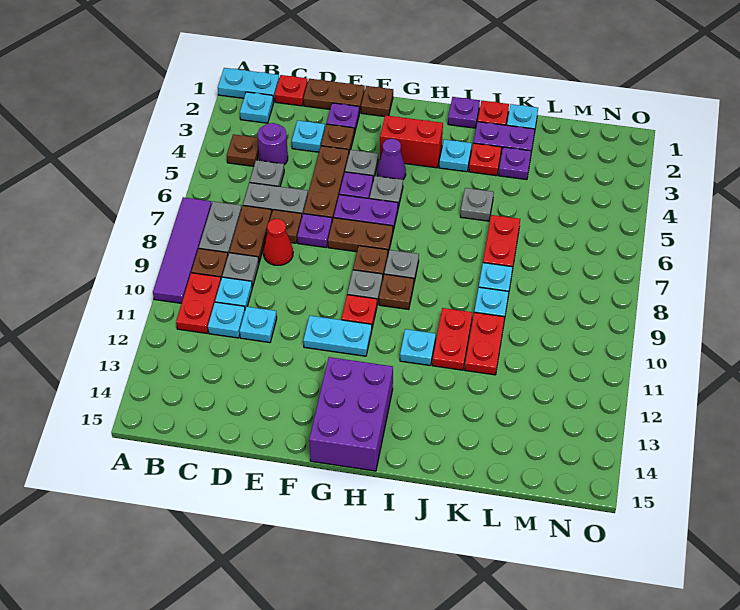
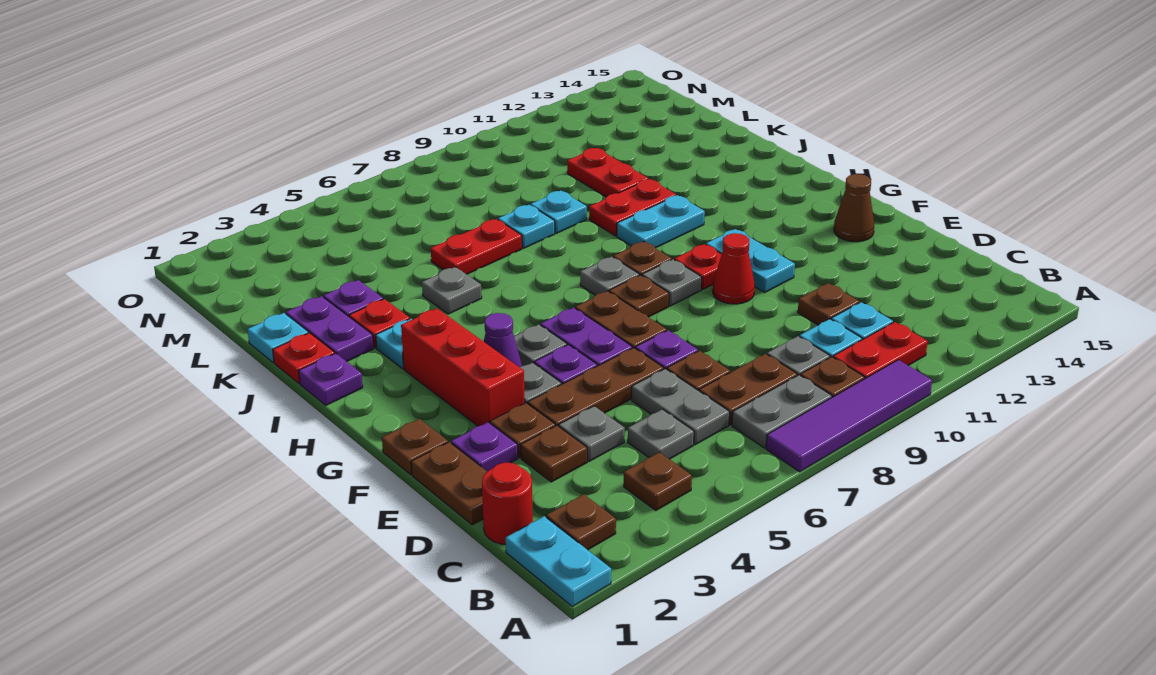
cyan 1x1 plate [240,92,274,123] -> brown 1x1 plate [546,494,616,550]
red 1x1 plate [275,75,308,106] -> red 1x1 round brick [482,463,533,544]
purple 1x1 round brick [258,123,288,165] -> none
cyan 1x1 plate [292,121,325,152] -> brown 1x1 plate [521,426,587,482]
none -> grey 1x1 plate [559,406,625,461]
red 1x1 cone [263,219,293,265] -> red 1x1 cone moved to [713,233,755,304]
cyan 1x1 plate [240,307,277,343] -> brown 1x1 plate [798,283,859,325]
none -> brown 1x1 cone [834,174,874,242]
red 1x2 brick [380,115,443,168] -> red 1x3 brick [401,308,525,426]
purple 2x3 brick [309,357,393,471] -> none
cyan 1x1 plate [400,329,436,365] -> cyan 1x2 plate [617,195,705,248]
red 1x2 plate [465,312,505,375] -> red 1x2 plate turned to [567,148,648,197]

